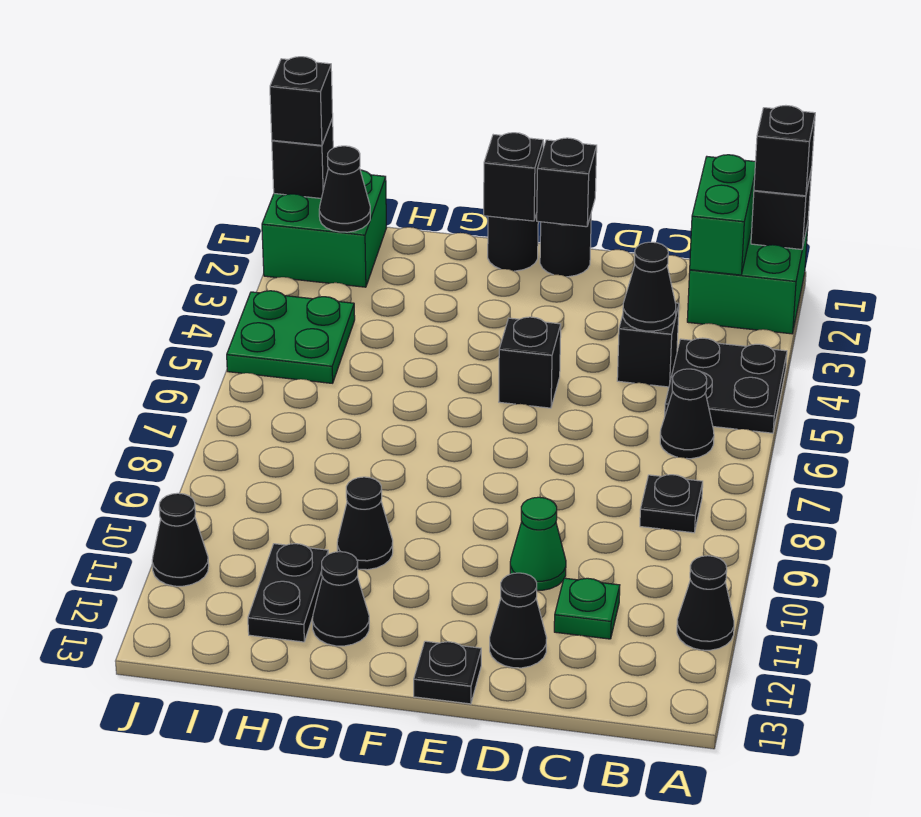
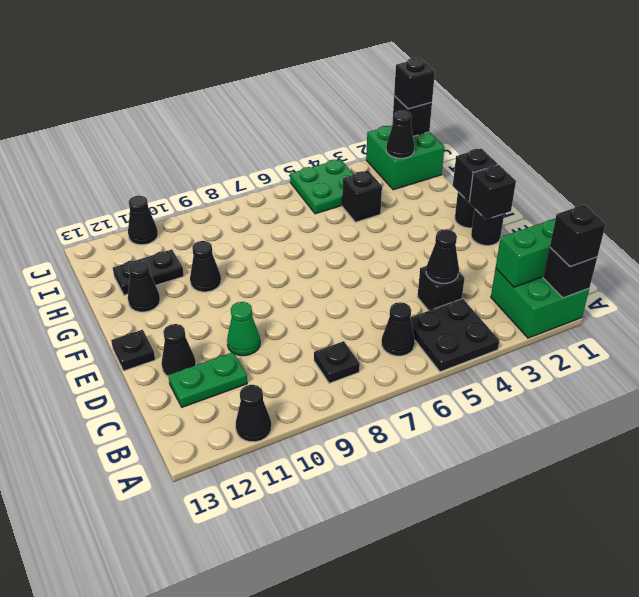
green 1x1 plate [554,578,620,639] -> green 1x2 plate [168,352,247,407]
black 1x1 brick [499,317,561,408] -> black 1x1 brick moved to [342,171,382,222]

